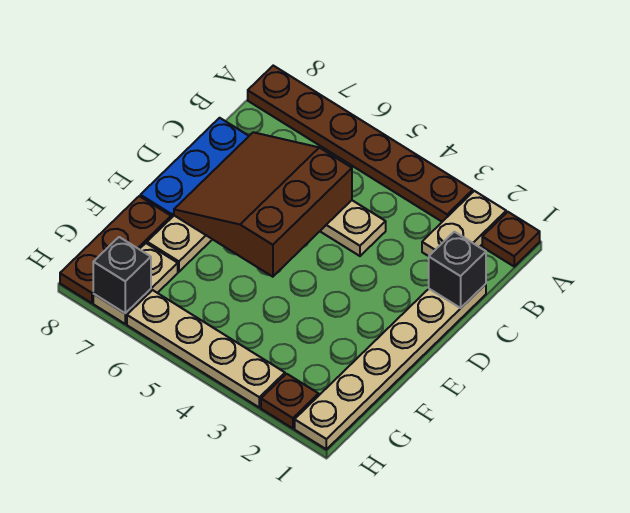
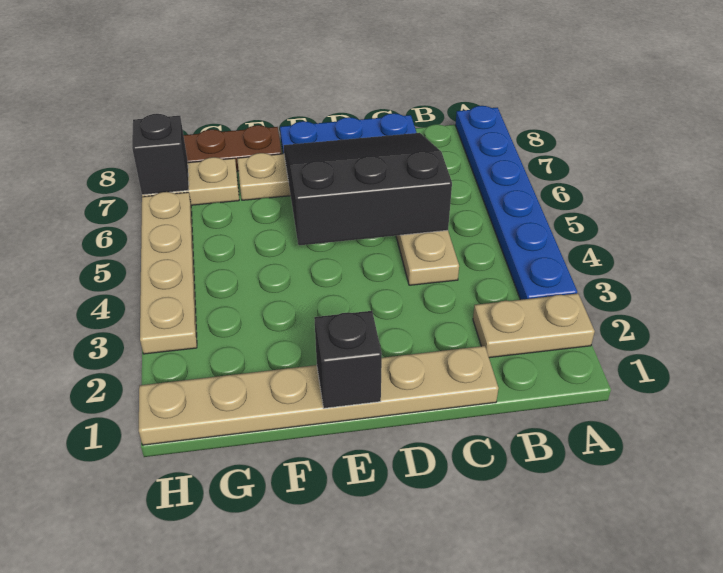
brown 1x1 plate [482,212,540,266] -> none
brown 1x6 plate [248,66,473,222] -> blue 1x6 plate [456,106,577,300]
black 1x1 brick [429,232,486,308] -> black 1x1 brick moved to [314,311,382,408]
brown 3x3 slope [174,132,352,277] -> black 3x3 slope [284,133,452,245]
brown 1x1 plate [261,374,319,428] -> none

